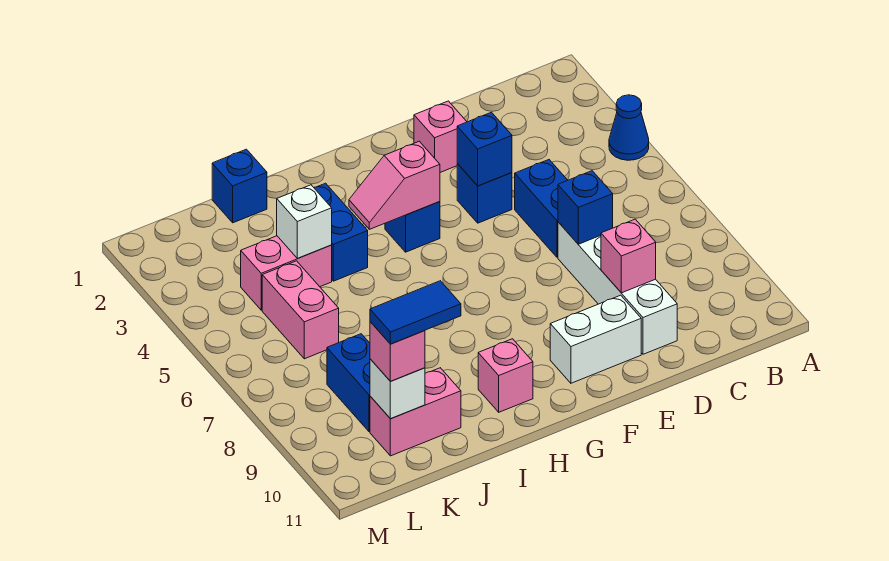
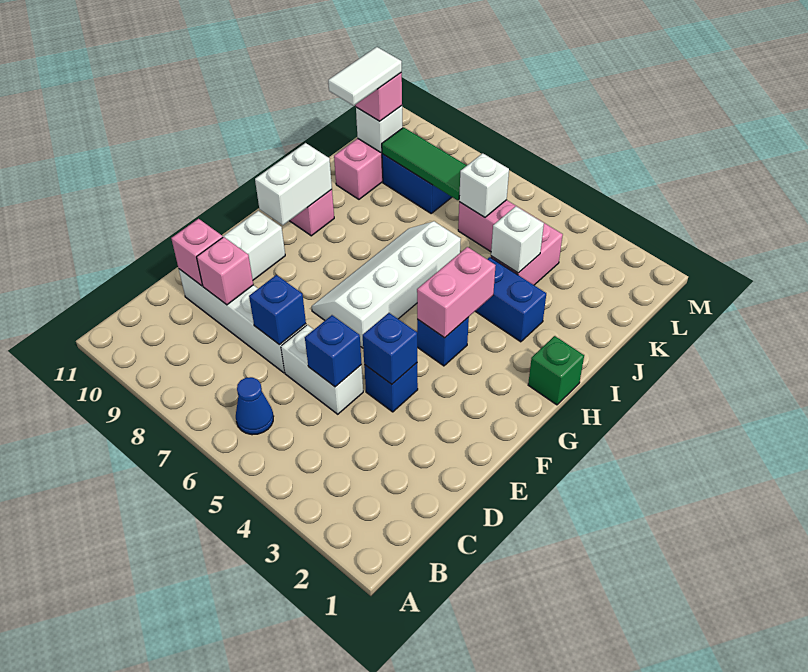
blue 1x1 cone [609,95,649,160] -> blue 1x1 cone moved to [236,377,274,435]
blue 1x2 brick [515,160,568,257] -> white 1x2 brick [281,325,363,414]
pink 1x1 brick [414,101,467,172] -> pink 1x1 brick moved to [171,219,223,286]
none -> white 2x4 slope [312,221,461,348]
pink 1x2 slope [349,141,440,229] -> pink 1x2 brick [417,247,496,338]
none -> white 1x2 brick [255,143,332,225]
none -> green 1x1 brick [528,336,584,405]
blue 1x1 brick [212,149,267,223] -> blue 1x1 brick moved to [305,315,362,387]
blue 1x2 tile [370,281,461,344] -> white 1x2 tile [328,47,402,106]
none -> white 1x1 brick [459,153,509,217]
none -> green 1x3 tile [382,127,467,200]

